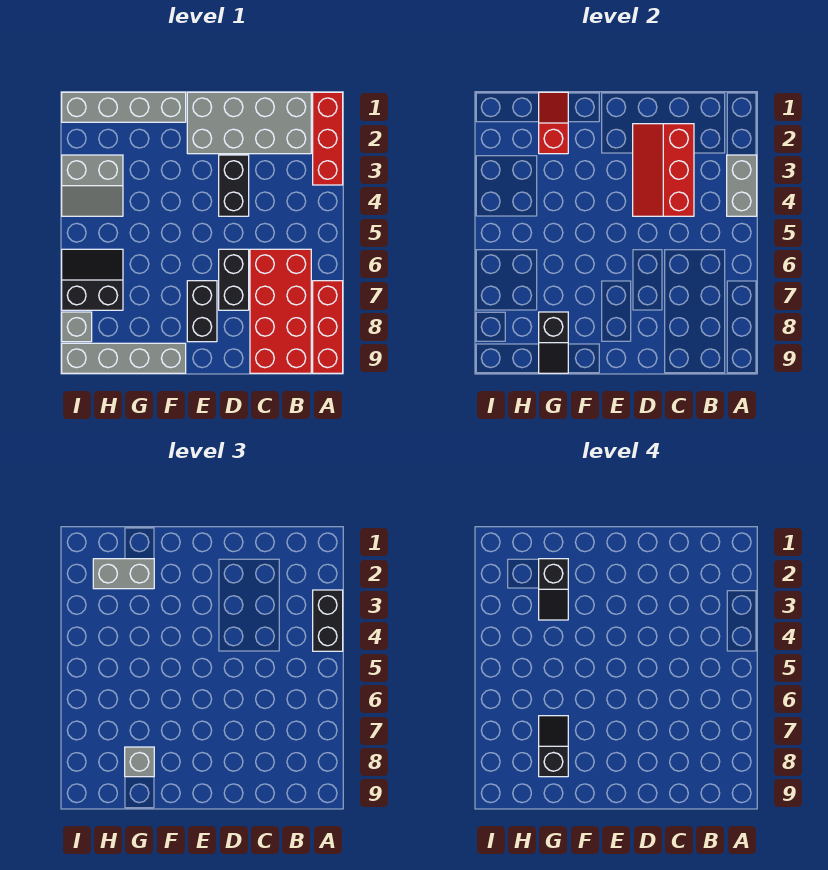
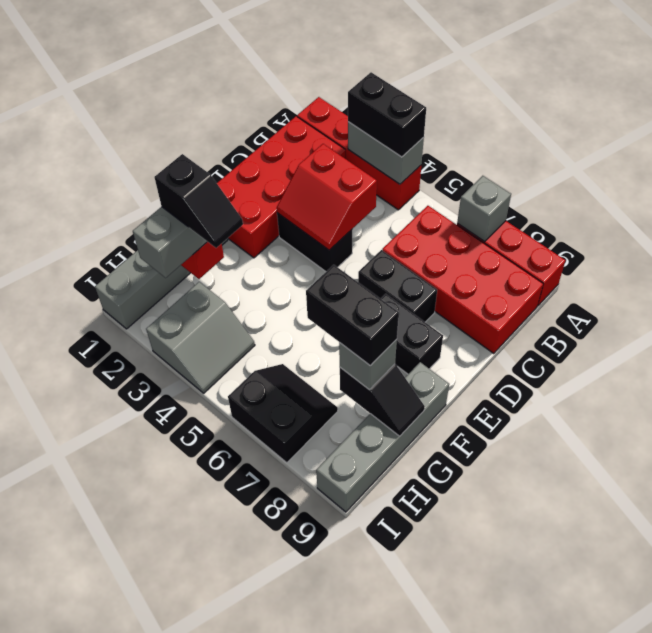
red 1x3 brick [313,92,343,185] -> red 1x4 brick [297,97,421,210]
grey 2x4 brick [187,92,311,154] -> red 2x4 brick [217,116,346,258]
red 2x3 slope [633,124,694,216] -> red 2x2 slope [277,144,377,250]
black 1x2 slope [539,716,568,777] -> black 1x2 brick [306,265,399,366]
black 2x2 slope [62,249,123,310] -> black 2x2 slope turned to [228,364,338,463]
grey 1x1 brick [62,312,92,342] -> grey 1x1 brick moved to [457,176,511,242]

